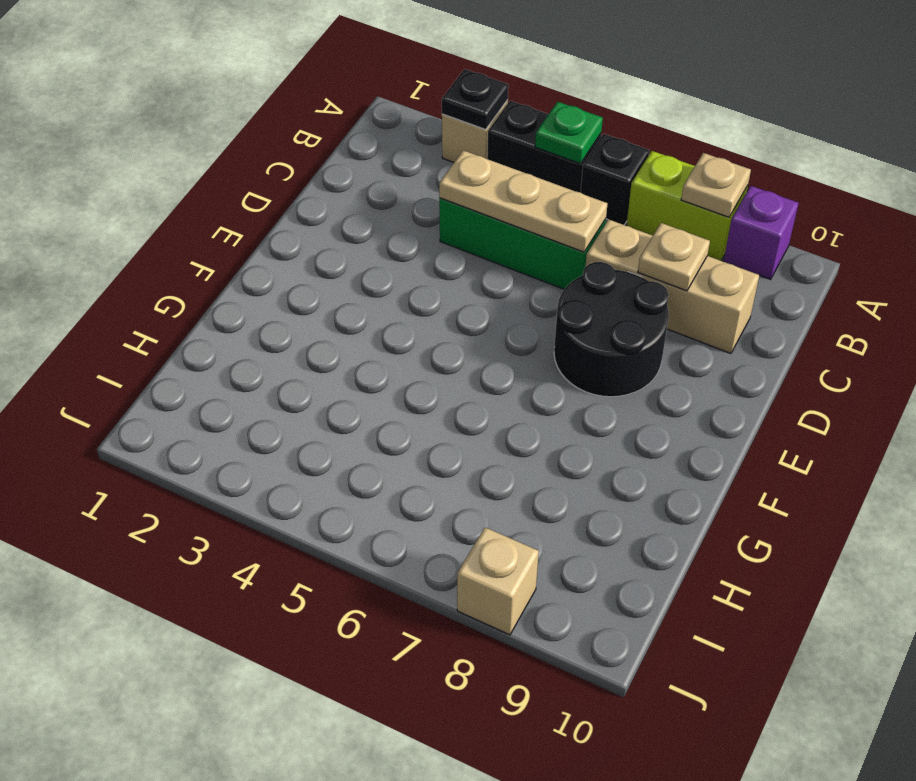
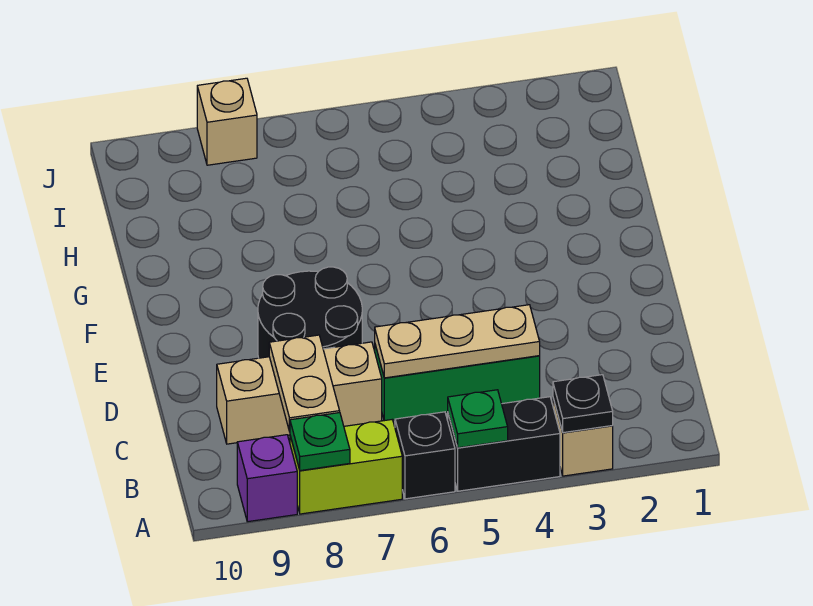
tan 1x1 plate [681,153,751,217] -> green 1x1 plate [290,413,350,471]
tan 1x1 plate [638,223,710,291] -> tan 1x2 plate [269,335,340,432]

